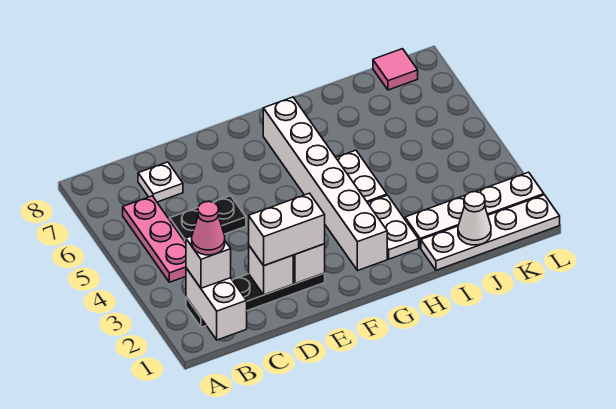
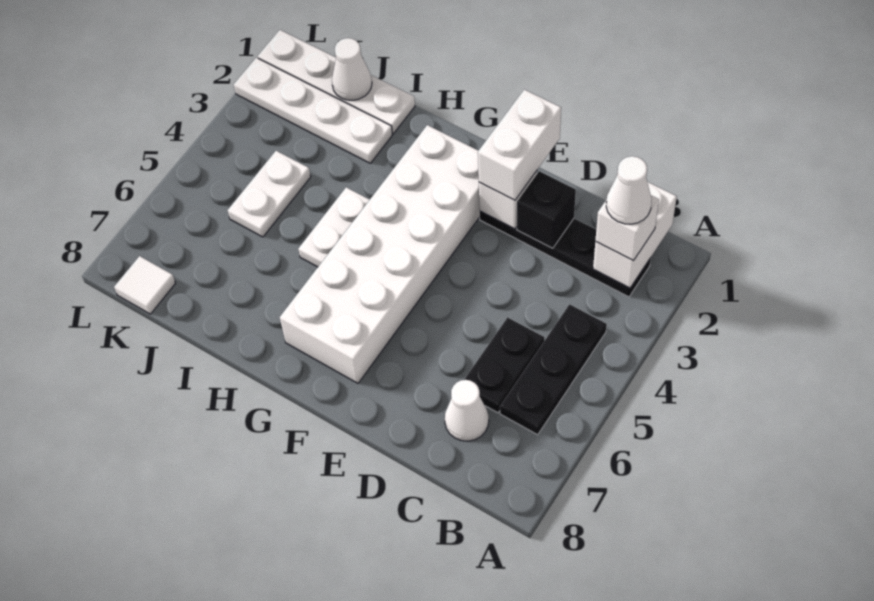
pink 1x1 cone [192,201,225,255] -> white 1x1 cone [606,156,652,224]
pink 1x3 plate [123,196,186,282] -> black 1x3 plate [500,304,607,435]
black 1x2 plate [170,196,246,243] -> black 1x2 plate turned to [464,317,544,413]
white 1x1 plate [138,162,183,202] -> white 1x1 cone [445,380,489,441]
white 1x1 brick [249,246,293,295] -> black 1x1 brick [517,171,576,248]
white 1x2 brick [249,193,325,266] -> white 1x2 brick turned to [478,90,561,200]
white 1x6 brick [263,97,387,271] -> white 2x6 brick [280,125,480,383]
white 1x2 plate [367,195,419,259] -> white 1x2 plate moved to [228,151,311,237]
pink 1x1 tile [373,49,418,90] -> white 1x1 tile [114,256,175,314]

